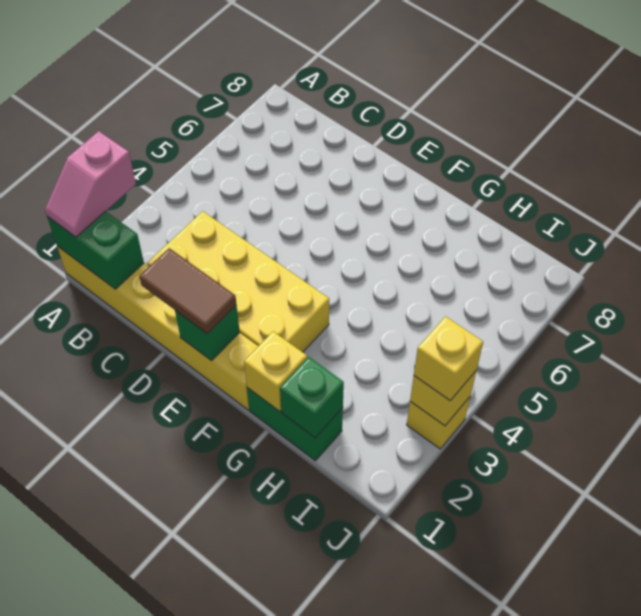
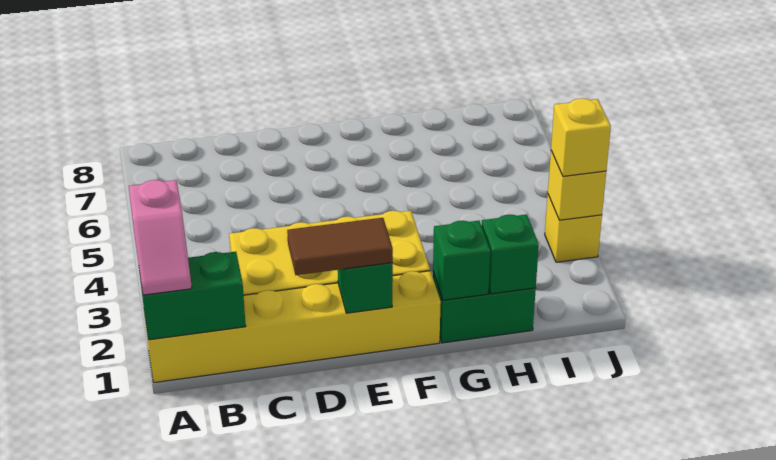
yellow 1x1 brick [244,331,307,411] -> green 1x1 brick [433,221,490,300]

